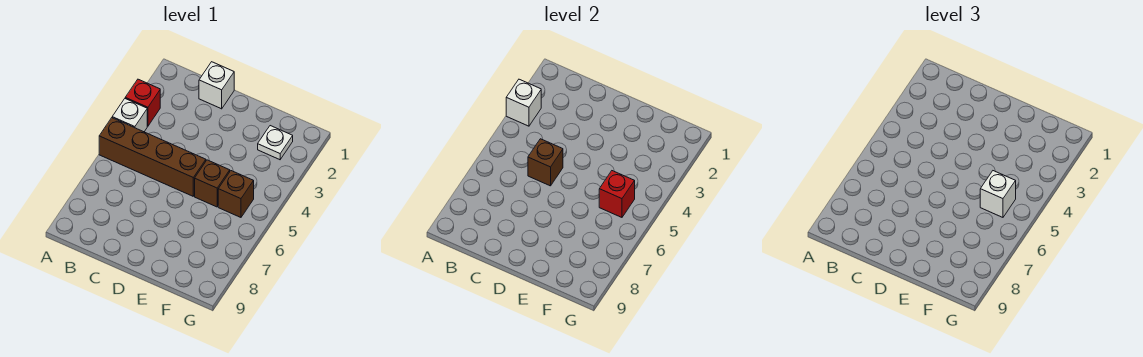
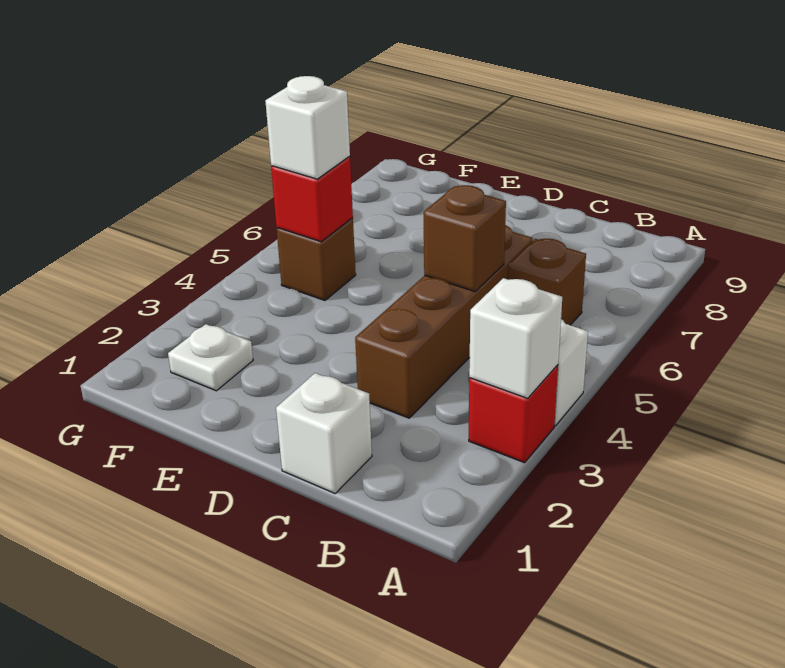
brown 1x4 brick [99,118,206,196] -> brown 1x4 brick turned to [355,225,533,418]
brown 1x1 brick [195,160,230,207] -> brown 1x1 brick moved to [508,239,586,325]

